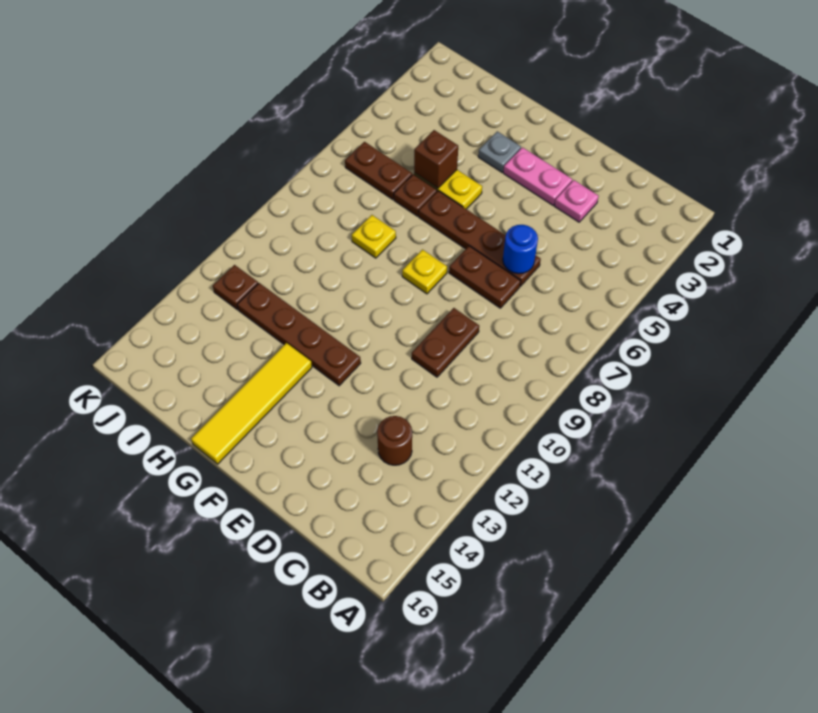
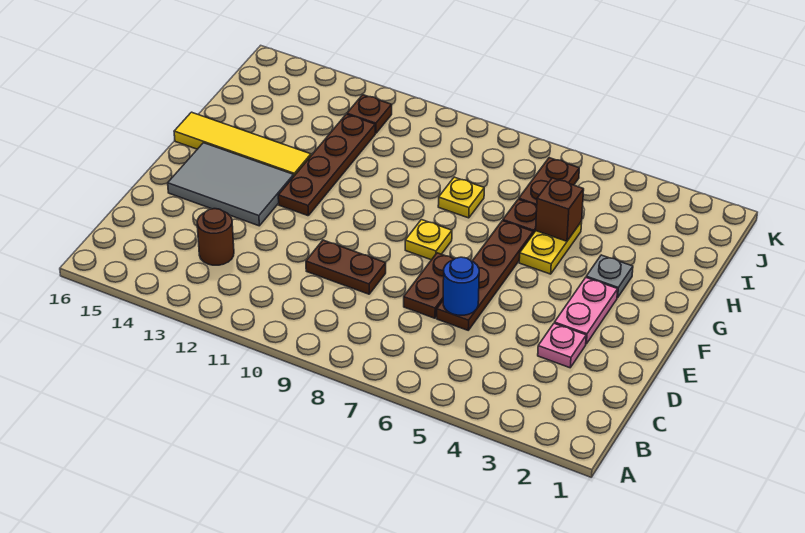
none -> grey 2x3 tile [168,143,294,226]

